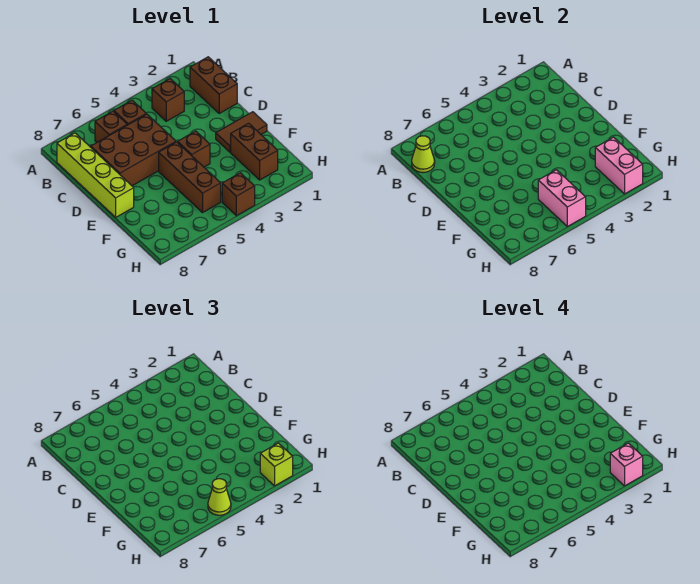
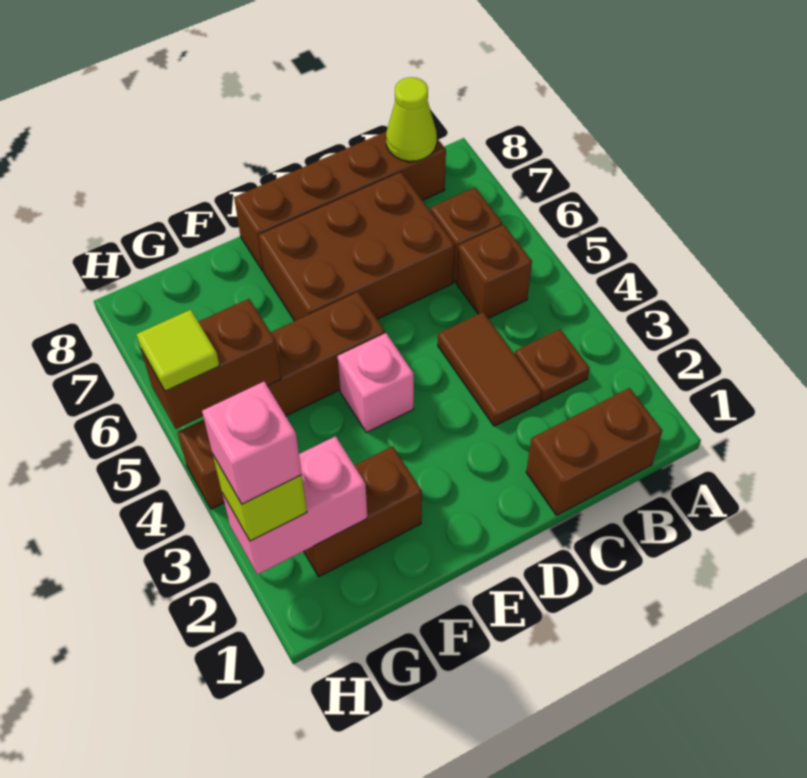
brown 1x1 brick [152,79,184,121] -> brown 1x1 plate [515,329,590,402]
lime 1x4 brick [57,133,134,217] -> brown 1x4 brick [234,132,446,272]
brown 2x3 brick [91,114,176,186] -> brown 2x3 brick turned to [259,172,455,321]
brown 1x2 tile [216,112,267,152] -> brown 1x2 tile moved to [438,312,542,426]
brown 1x1 brick [178,131,210,167] -> pink 1x1 brick [338,333,414,432]
pink 1x2 brick [538,170,586,227] -> brown 1x2 brick [141,299,281,429]
lime 1x1 cone [208,479,231,515] -> lime 1x1 tile [136,310,219,391]

